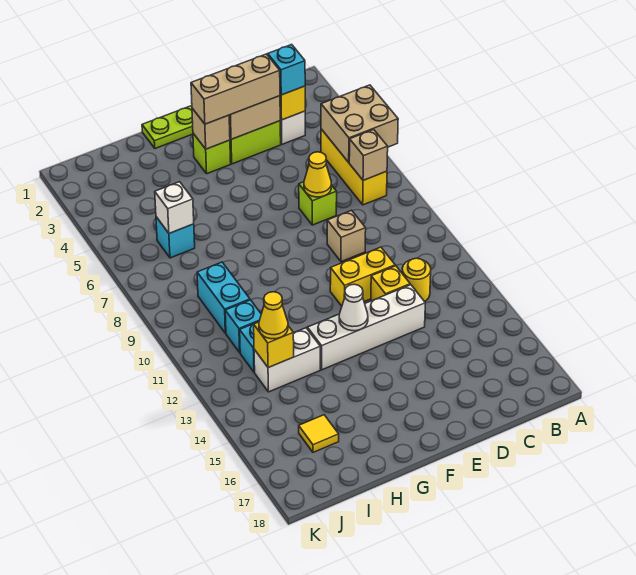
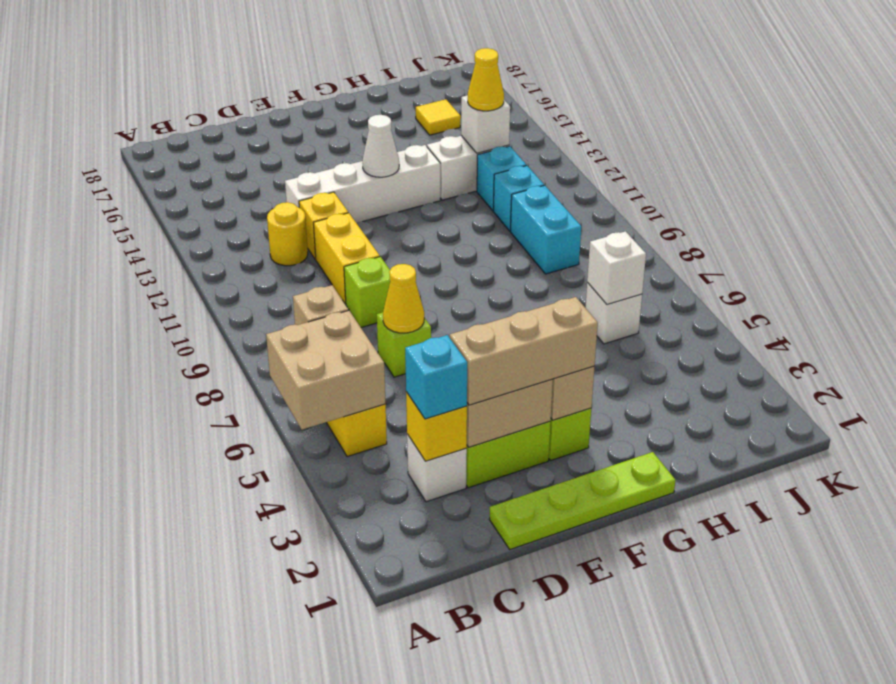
tan 1x1 brick [327,210,366,262] -> lime 1x1 brick [344,257,390,328]
yellow 1x2 brick [330,247,395,306] -> yellow 1x2 brick turned to [314,213,380,304]
cyan 1x1 brick [156,217,195,258] -> white 1x1 brick [586,283,642,344]
yellow 1x1 brick [254,322,294,368] -> white 1x1 brick [461,95,510,153]

